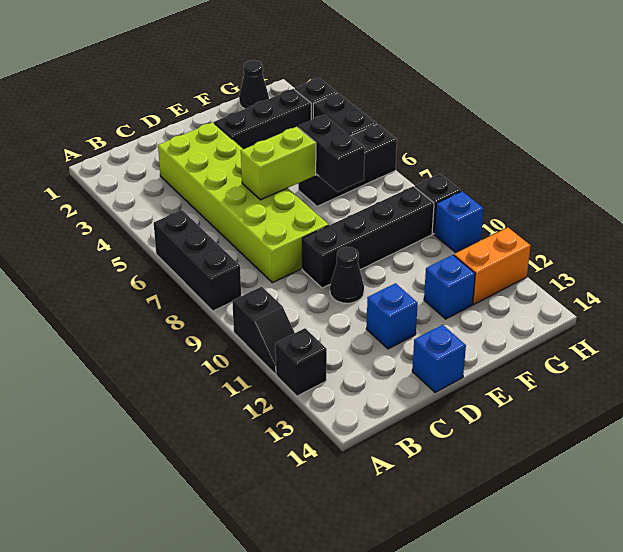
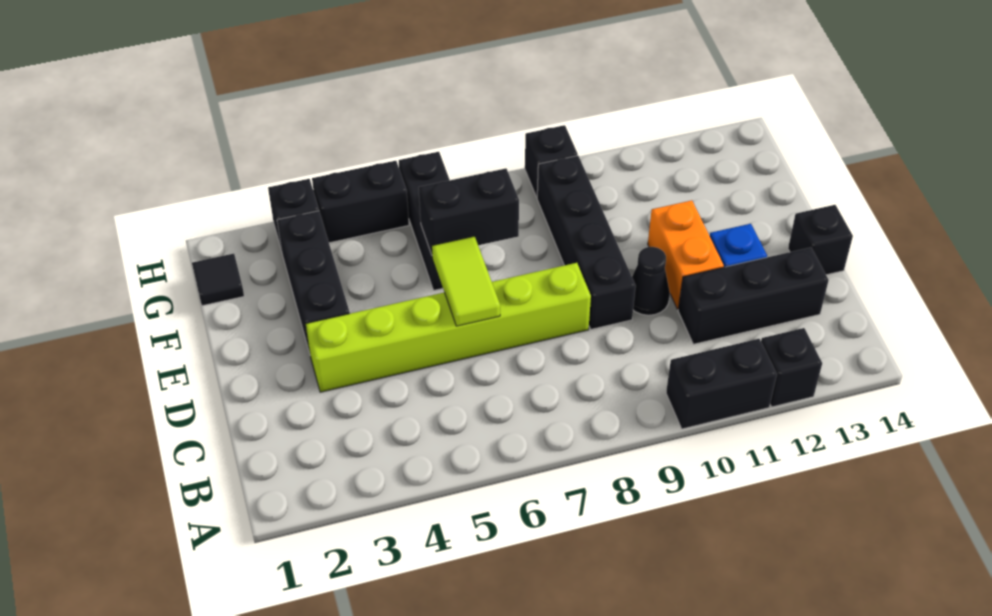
black 1x3 brick [154,210,241,311] -> black 1x3 brick moved to [678,247,829,344]
black 1x2 slope [232,287,295,374] -> black 1x2 brick [666,339,777,429]
lime 2x6 brick [158,122,329,283] -> lime 1x6 brick [306,263,591,392]
lime 1x2 brick [241,127,316,200] -> lime 1x2 tile [432,236,500,326]
blue 1x1 brick [412,325,466,392] -> black 1x1 brick [788,205,853,275]
blue 1x1 brick [424,255,475,319] -> none
black 1x1 cone [239,60,269,109] -> black 1x1 tile [192,254,244,306]
orange 1x2 brick [454,228,531,304] -> orange 1x2 brick moved to [648,200,724,309]
blue 1x1 brick [434,191,484,252] -> none

